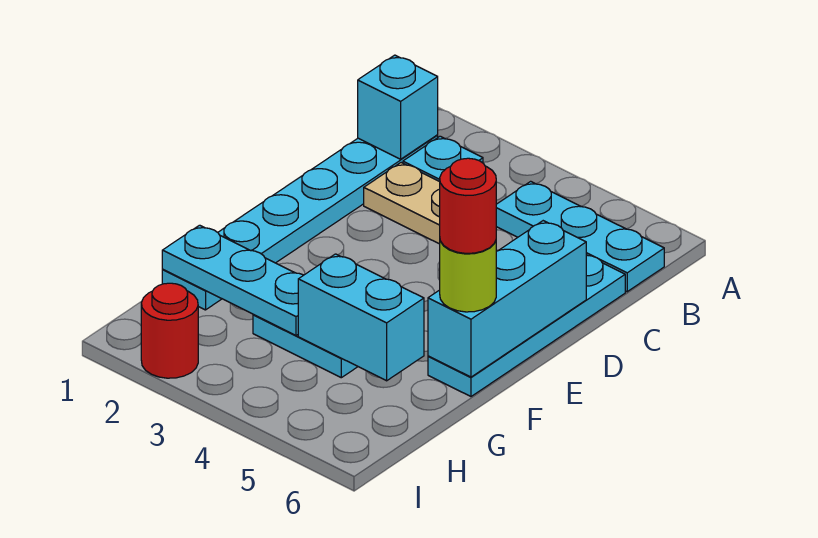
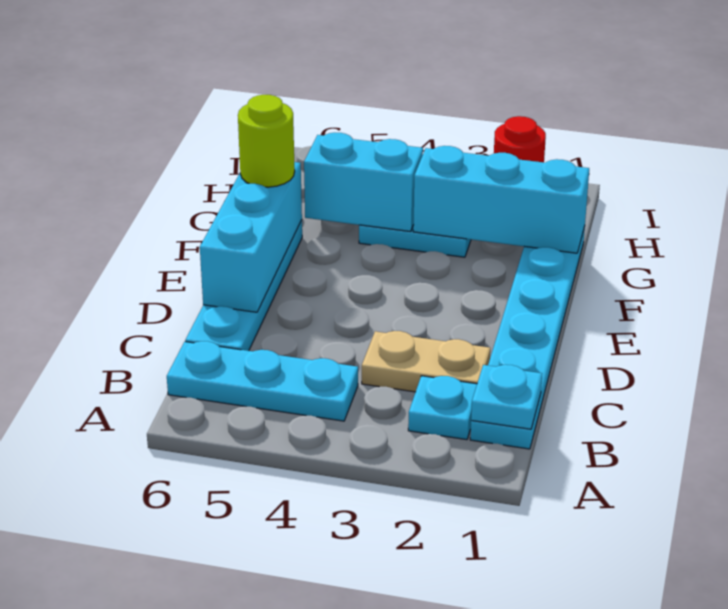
cyan 1x1 brick [358,55,438,159] -> cyan 1x1 plate [471,365,542,429]
red 1x1 round brick [440,158,496,253] -> none
cyan 1x3 plate [162,225,303,335] -> cyan 1x3 brick [413,146,589,253]

